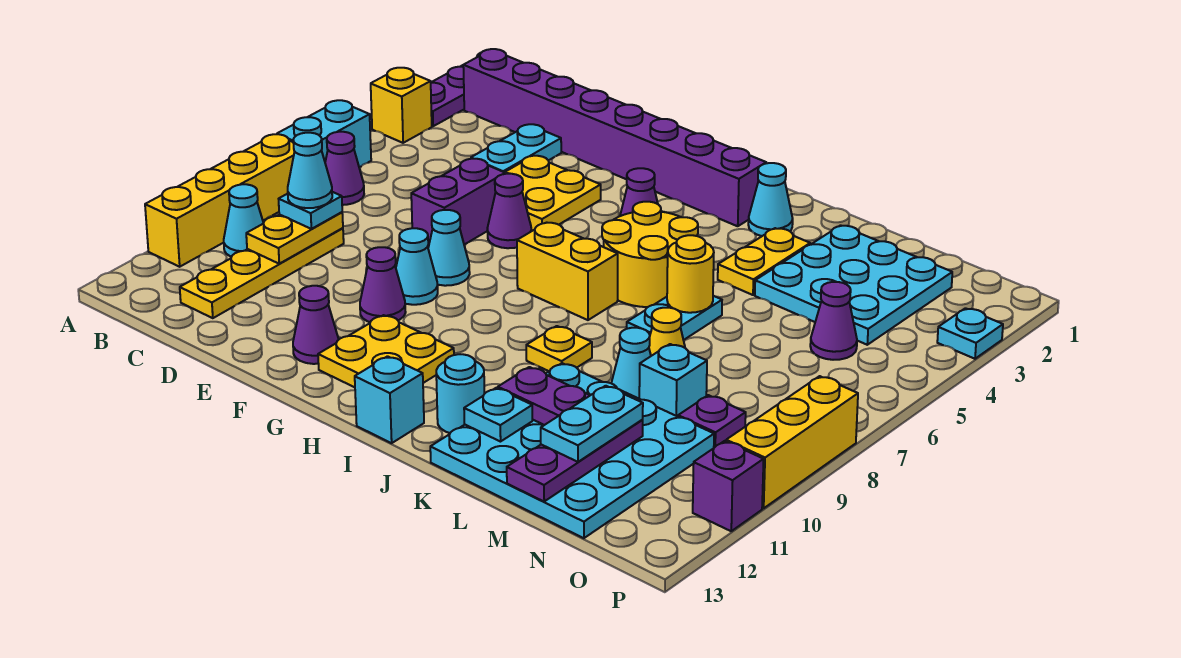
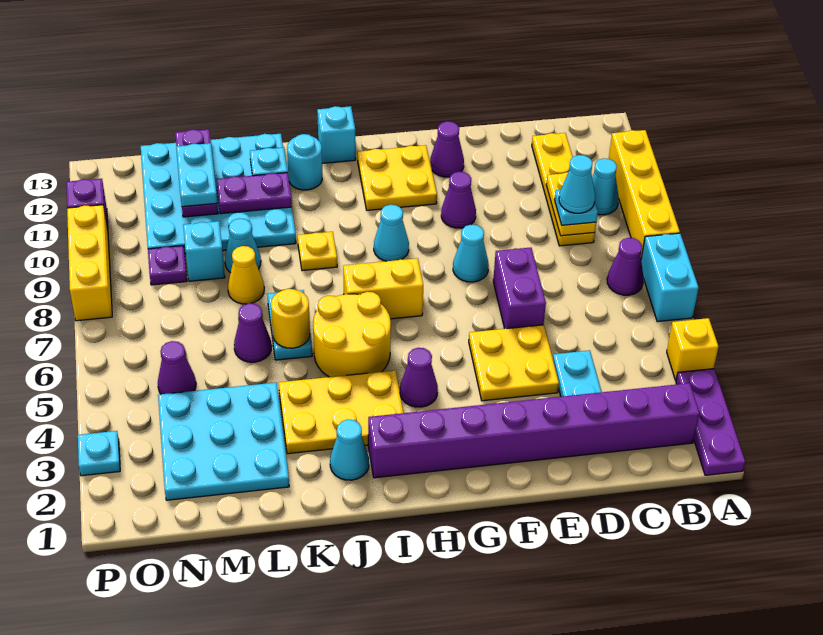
purple 1x1 cone [487,174,532,248] -> purple 1x1 cone moved to [234,303,272,362]
cyan 1x1 cone [396,228,438,305] -> cyan 1x1 cone moved to [374,205,409,261]
yellow 1x2 plate [718,228,810,295] -> yellow 2x3 plate [279,370,403,454]

